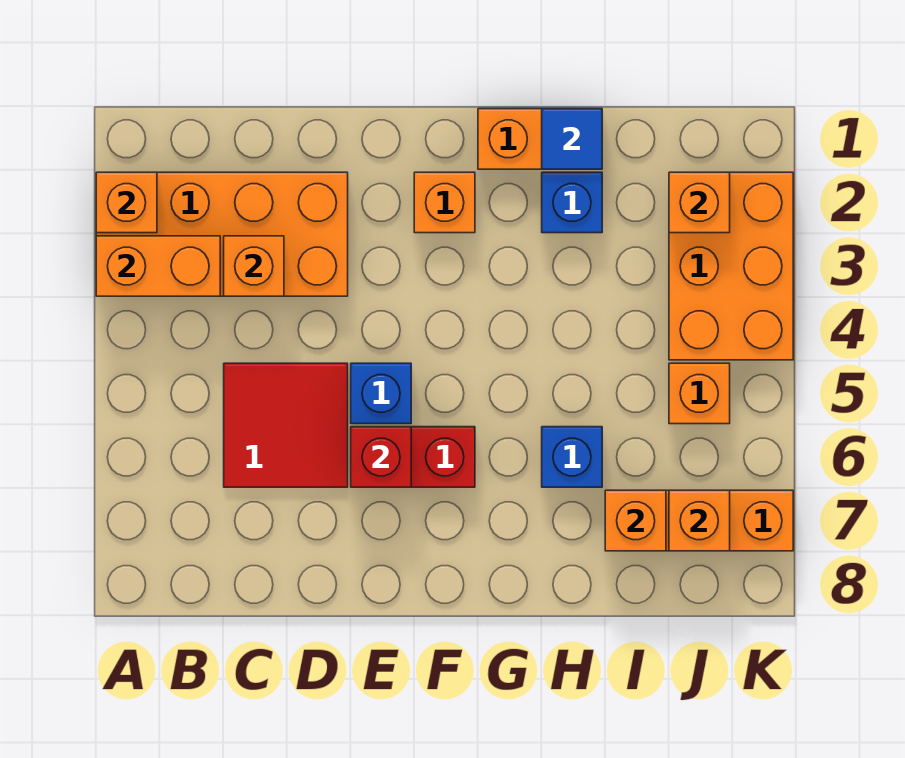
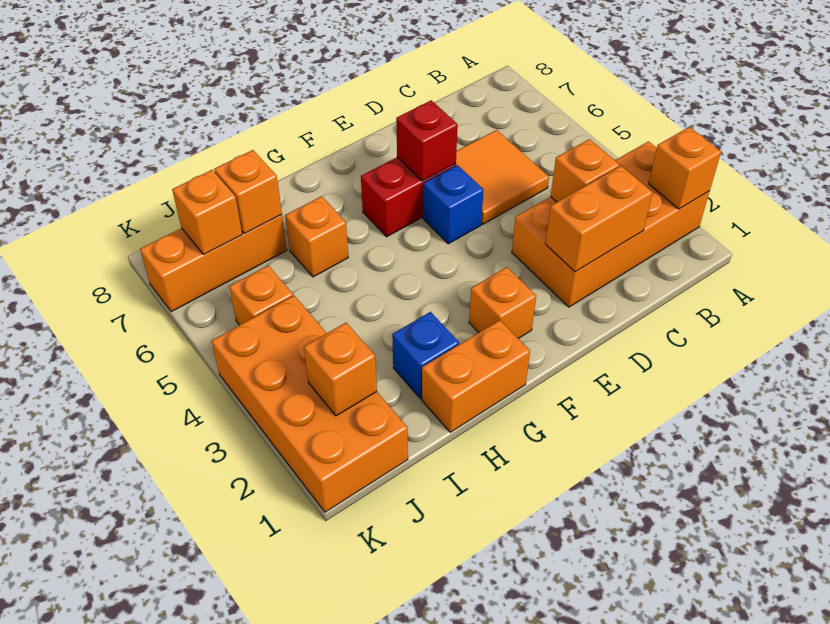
orange 1x2 brick [96,236,220,296] -> orange 1x2 brick moved to [545,166,653,272]
red 2x2 tile [224,363,348,487] -> orange 2x2 tile [456,130,549,224]
blue 1x1 tile [542,109,602,169] -> none
blue 1x1 brick [542,427,602,487] -> orange 1x1 brick [285,196,348,277]
orange 2x3 brick [669,172,793,360] -> orange 2x4 brick [212,296,408,512]

